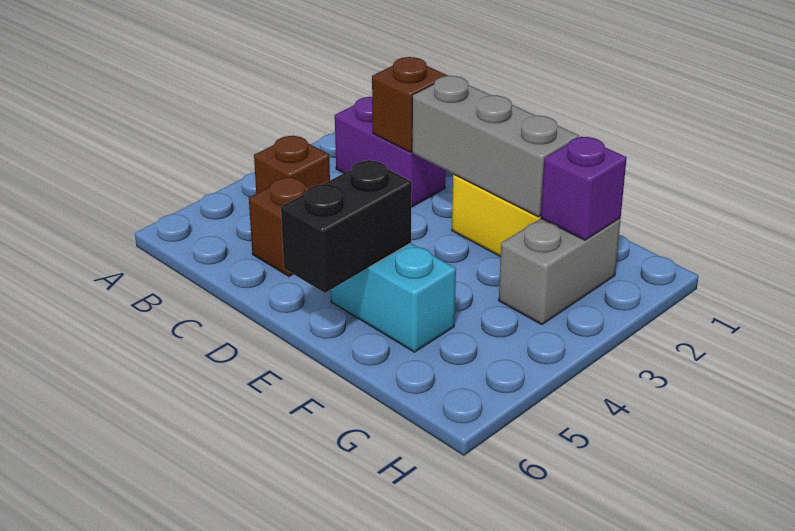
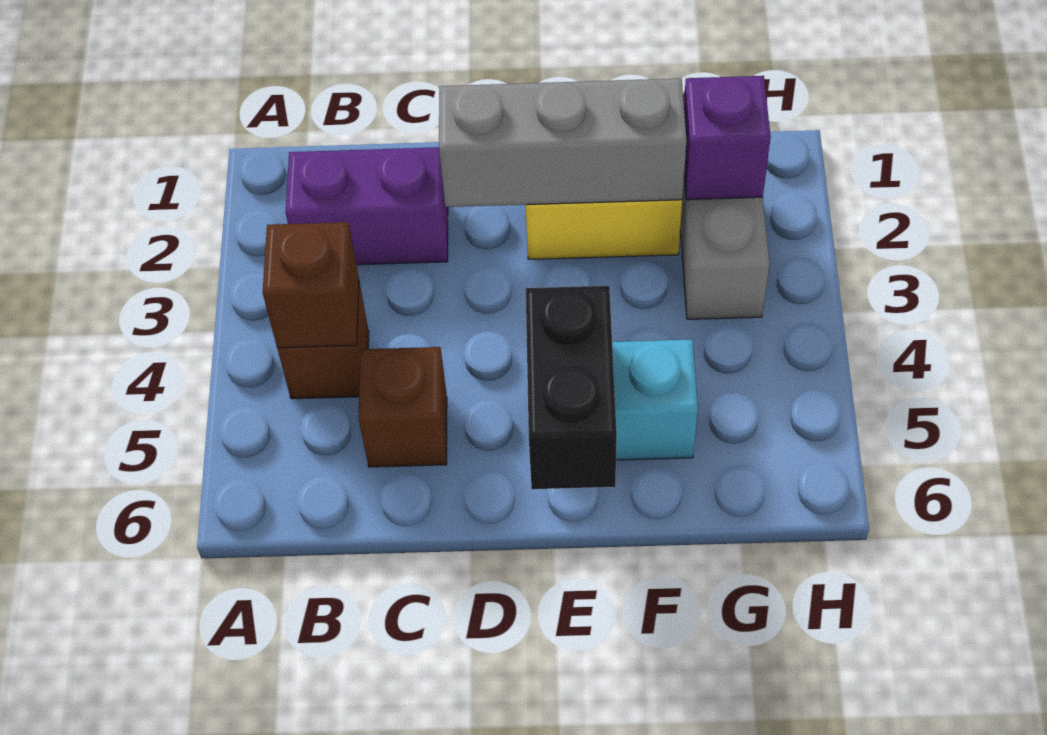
brown 1x1 brick [372,57,447,152] -> brown 1x1 brick moved to [263,222,359,348]

